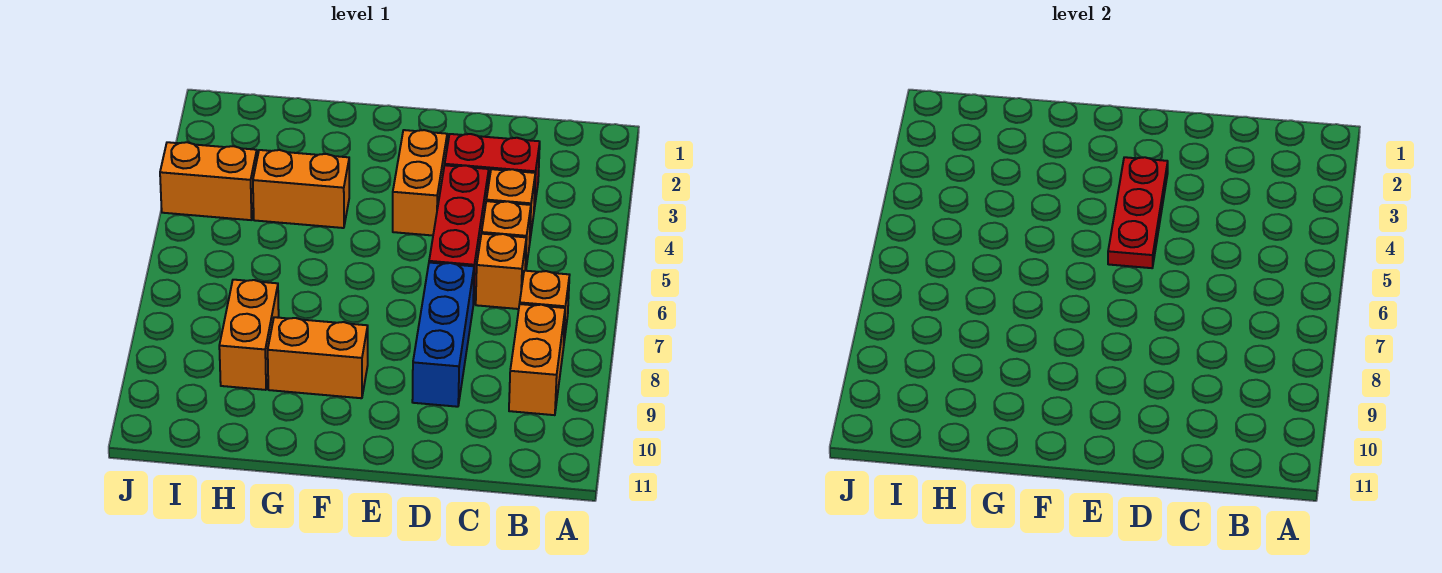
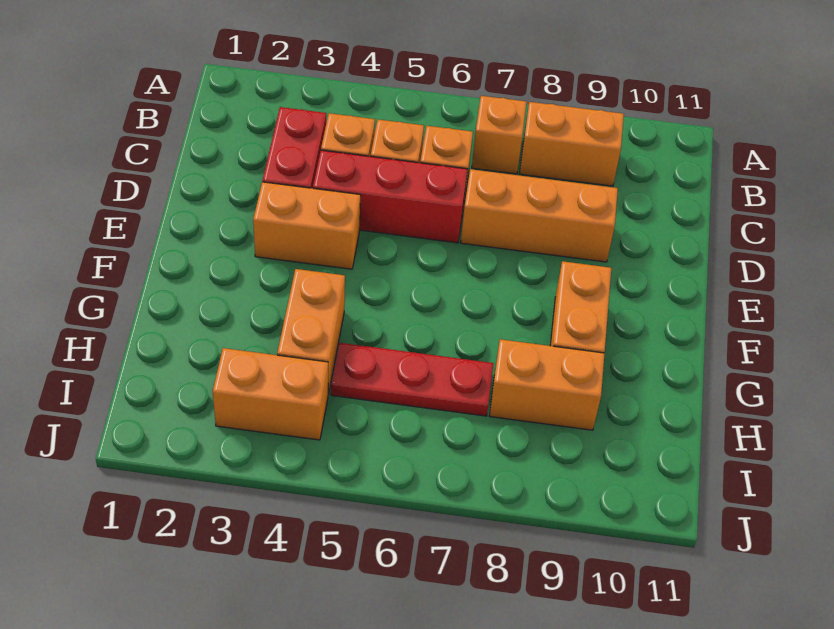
blue 1x3 brick [412,263,474,407] -> orange 1x3 brick [461,169,618,262]
red 1x3 plate [1108,157,1168,268] -> red 1x3 plate moved to [331,343,494,416]
orange 1x2 brick [160,142,257,220] -> orange 1x2 brick turned to [213,348,328,440]

